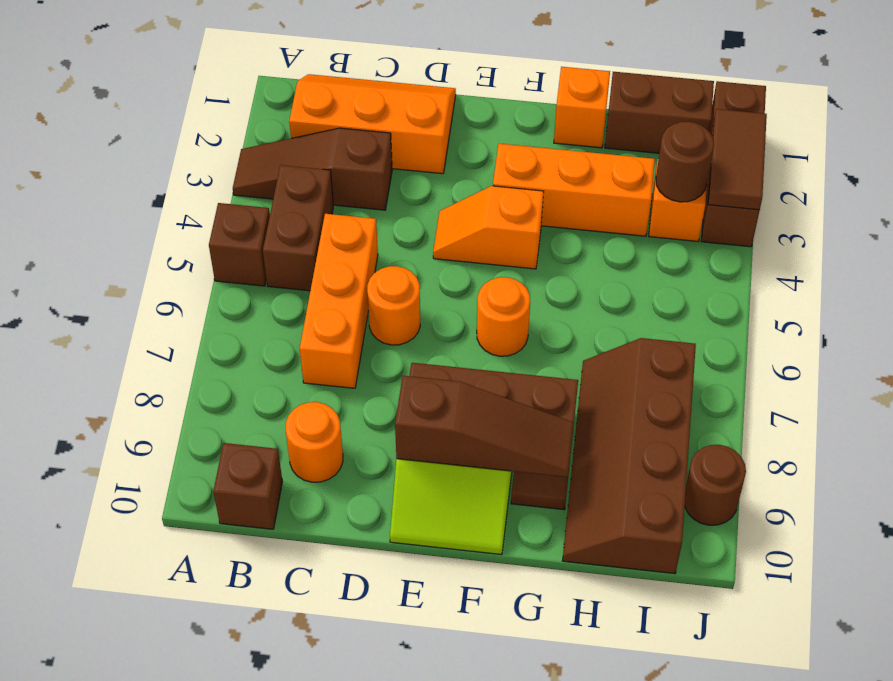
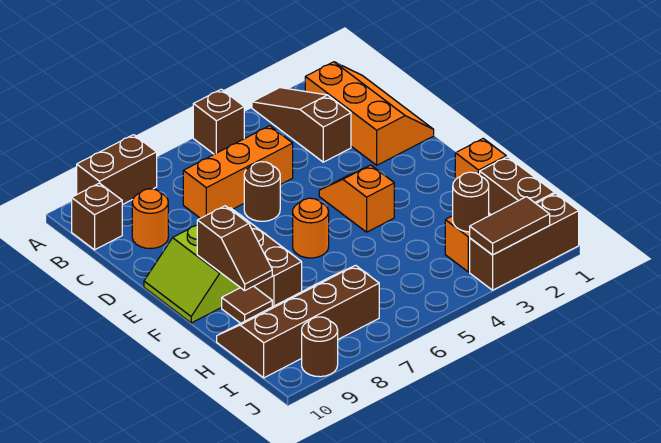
brown 1x2 brick [263,165,333,291] -> brown 1x2 brick moved to [77,135,157,205]
orange 1x1 round brick [367,266,420,345] -> brown 1x1 round brick [244,162,280,221]
brown 1x3 slope [395,376,574,477] -> brown 1x2 slope [197,206,272,291]
orange 1x3 brick [493,144,655,236] -> none

